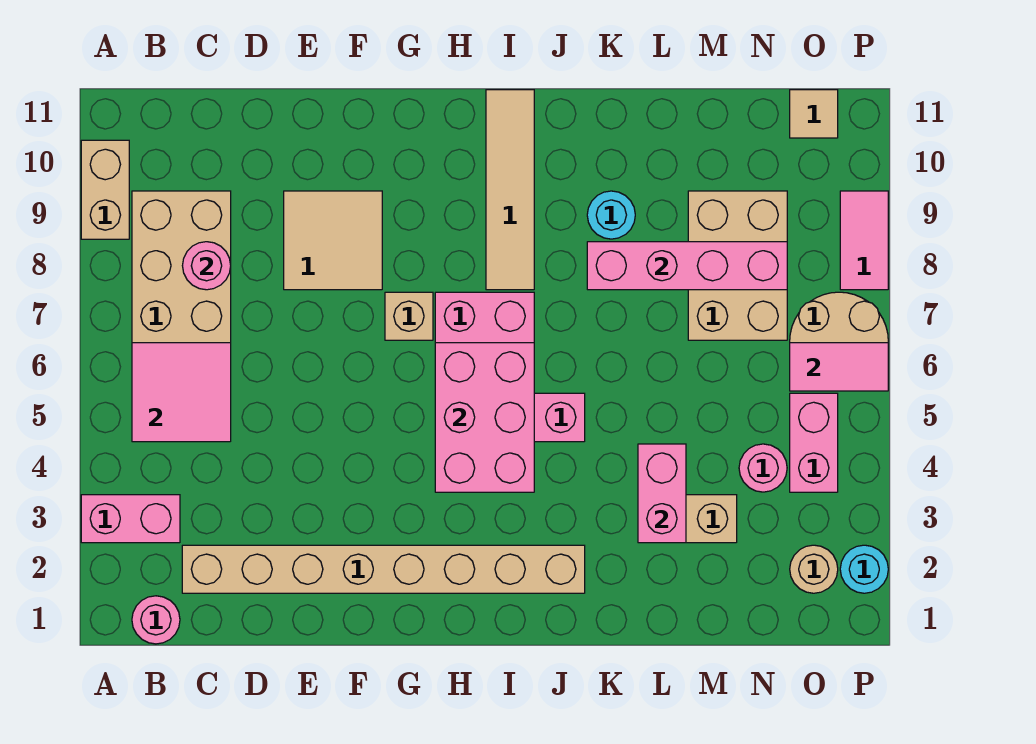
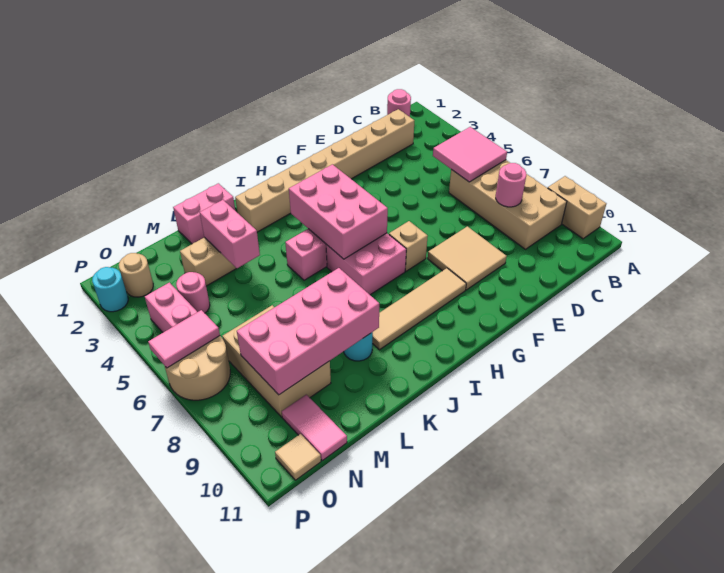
pink 1x2 brick [81,495,180,543] -> pink 1x2 brick moved to [173,183,235,244]
tan 1x4 tile [486,90,534,290] -> tan 1x4 tile turned to [372,268,466,350]
pink 1x4 brick [587,242,787,290] -> pink 2x4 brick [237,268,379,395]
pink 1x2 tile [840,191,888,290] -> pink 1x2 tile moved to [282,395,347,461]

